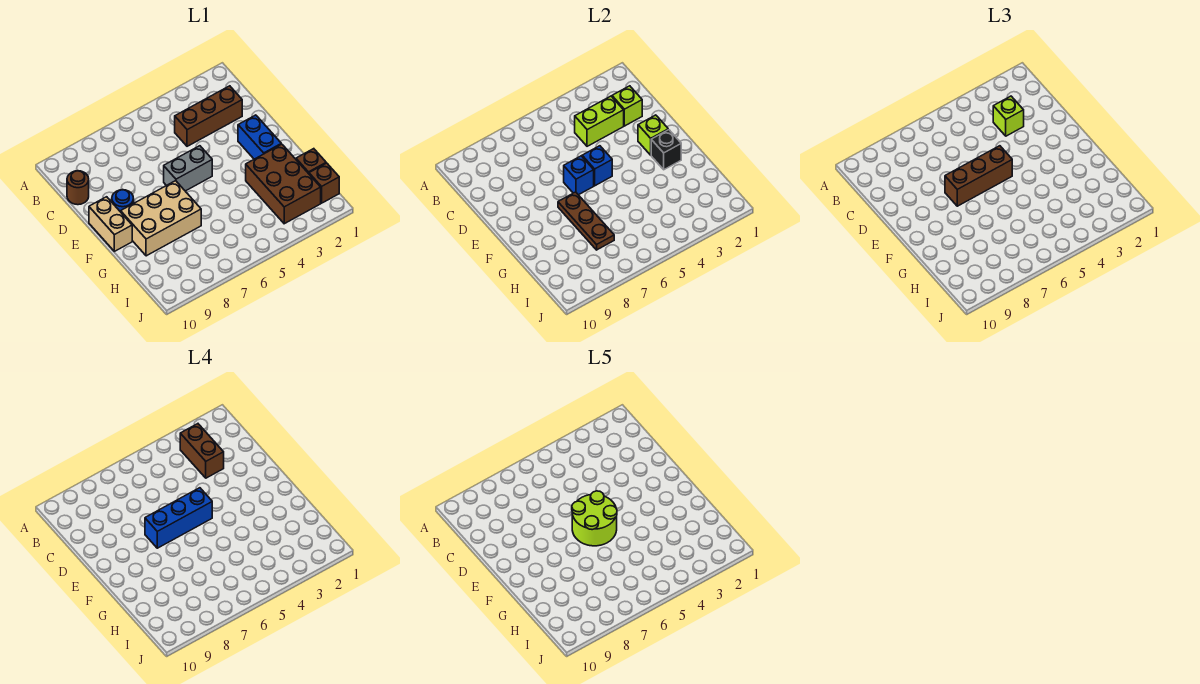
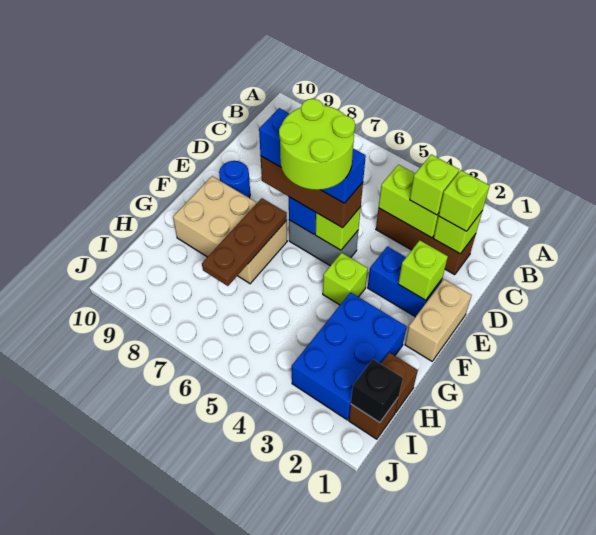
brown 1x2 brick [180,424,224,478] -> none
none -> lime 1x1 brick [439,170,490,231]
brown 1x1 round brick [67,171,89,205] -> none
blue 1x2 brick [238,115,281,159] -> blue 1x2 brick turned to [368,246,442,317]
blue 1x1 brick [582,146,612,186] -> lime 1x1 brick [315,207,361,250]
tan 1x2 brick [89,197,132,251] -> tan 1x2 brick moved to [405,279,472,361]
black 1x1 brick [651,130,681,170] -> black 1x1 brick moved to [351,359,403,423]
none -> lime 1x1 brick [323,253,368,305]
brown 2x3 brick [246,144,321,224] -> blue 2x3 brick [292,292,407,420]

